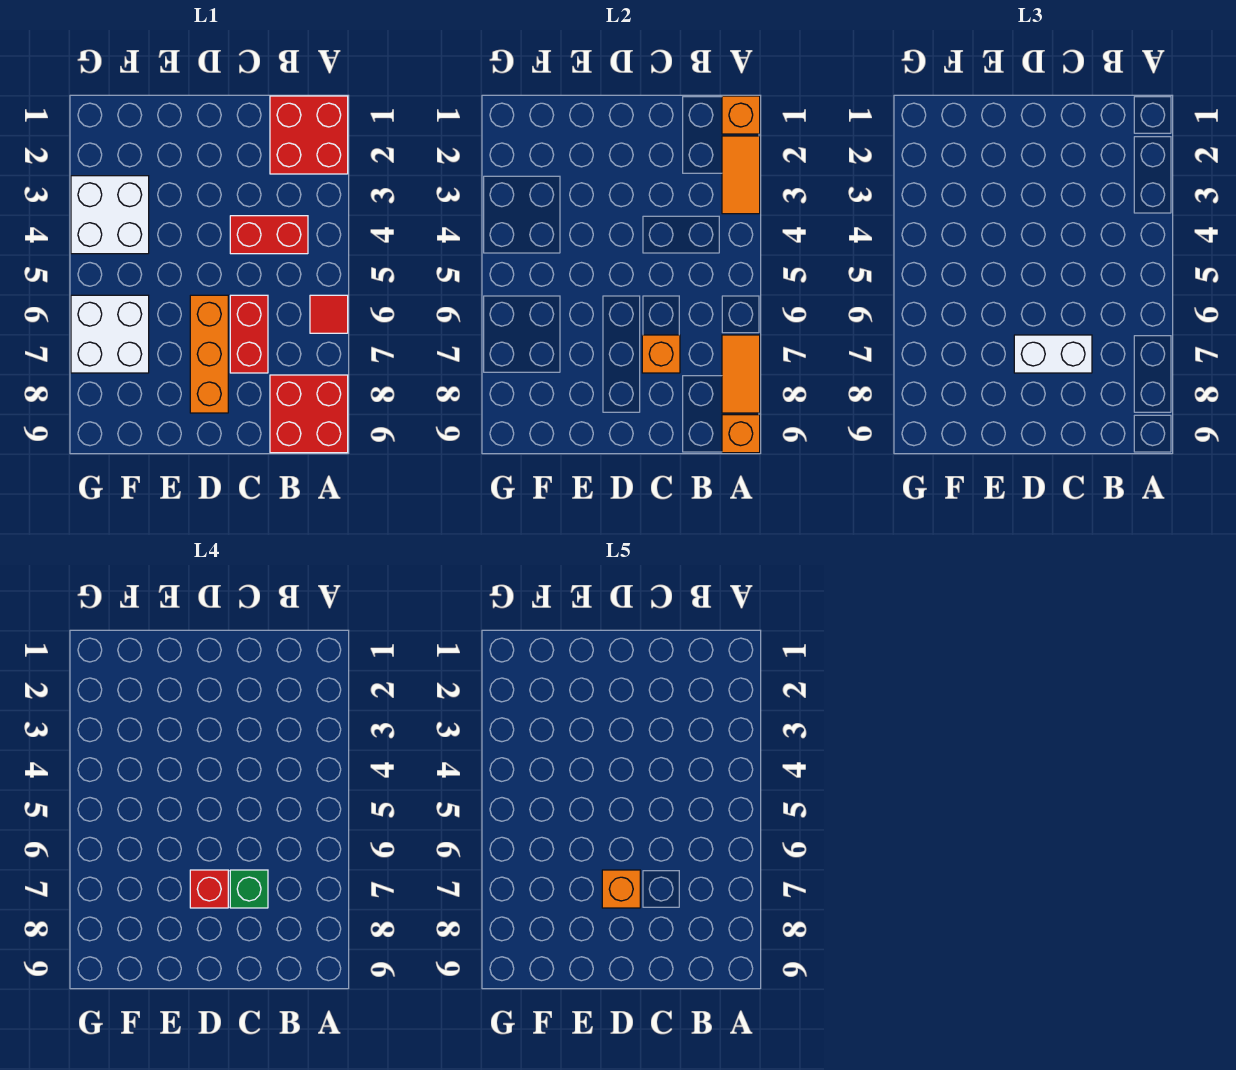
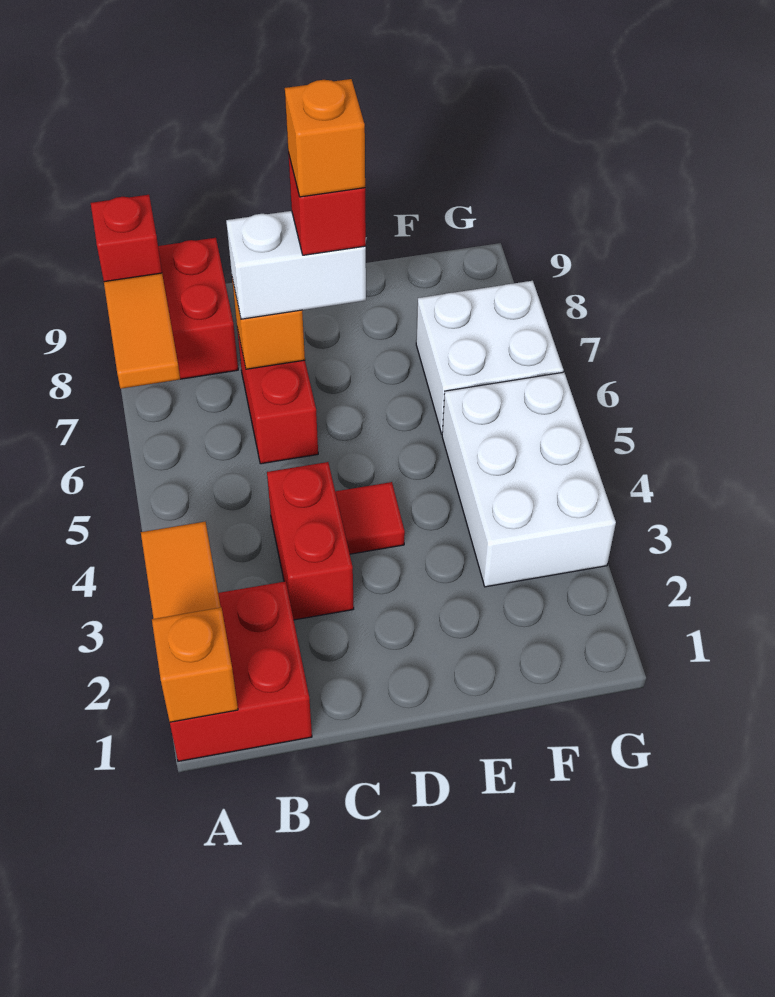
red 1x1 tile [310,295,348,333] -> red 1x1 tile moved to [335,482,405,554]
orange 1x1 brick [722,415,760,453] -> red 1x1 brick [91,195,162,282]
red 1x2 brick [230,216,308,254] -> red 1x2 brick turned to [267,462,354,620]
green 1x1 brick [230,870,268,908] -> none
orange 1x3 brick [190,295,228,413] -> none
white 2x2 brick [71,176,149,254] -> white 2x3 brick [442,372,616,587]

